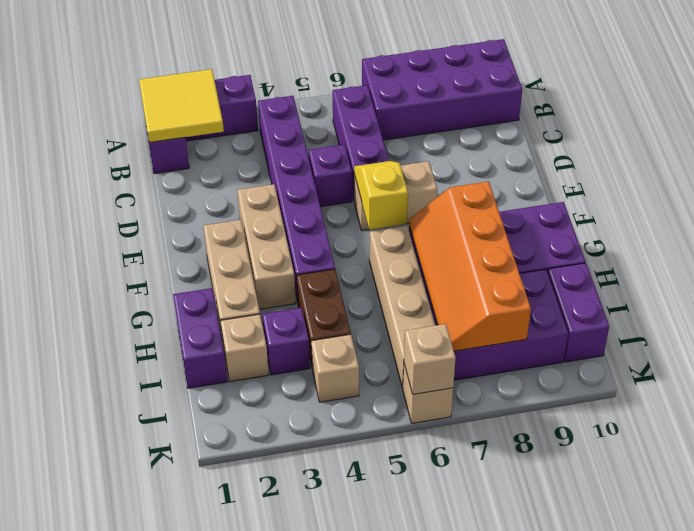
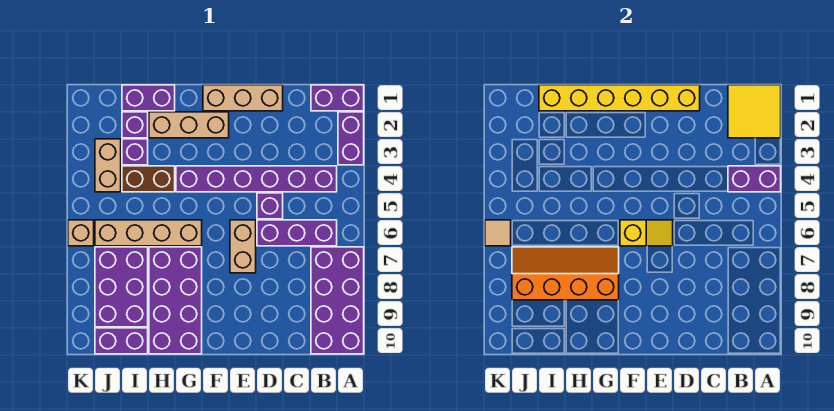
none -> purple 1x2 brick [728,166,781,192]
none -> yellow 1x6 brick [539,85,700,111]
tan 1x3 brick [237,184,296,309] -> tan 1x3 brick moved to [203,85,283,111]
tan 1x1 brick [220,314,269,382] -> purple 1x1 brick [122,112,148,138]
tan 1x1 brick [311,334,359,402] -> tan 1x2 brick [95,139,121,192]
tan 1x1 brick [404,324,456,394] -> tan 1x1 tile [485,220,511,246]

